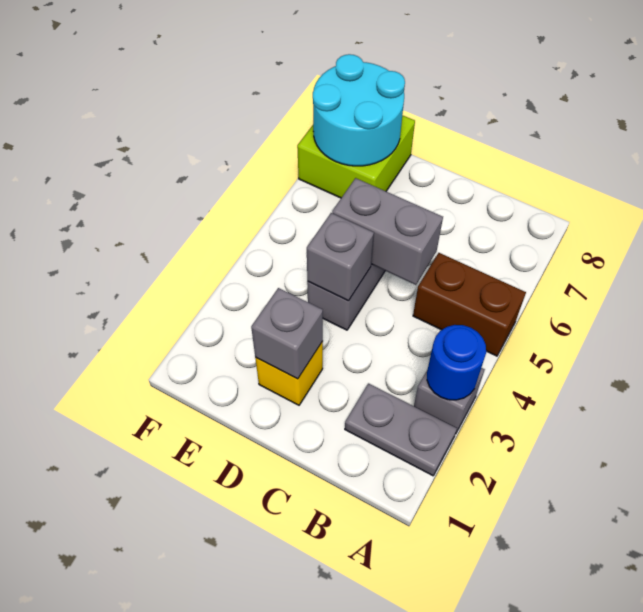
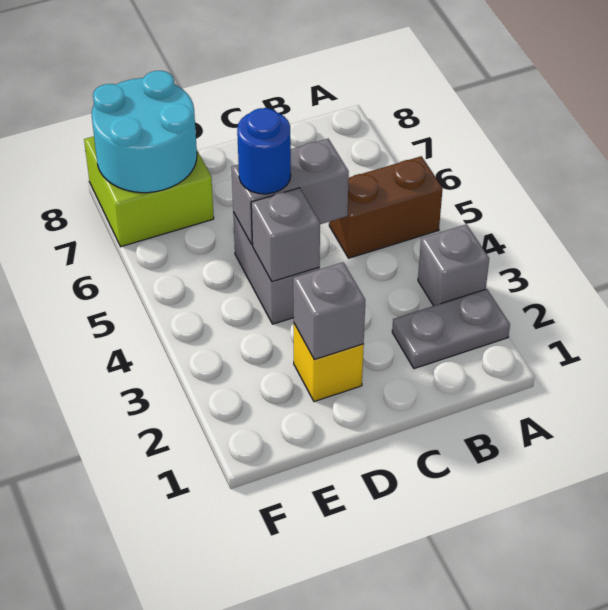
blue 1x1 round brick [427,325,486,400] -> blue 1x1 round brick moved to [237,108,291,194]

